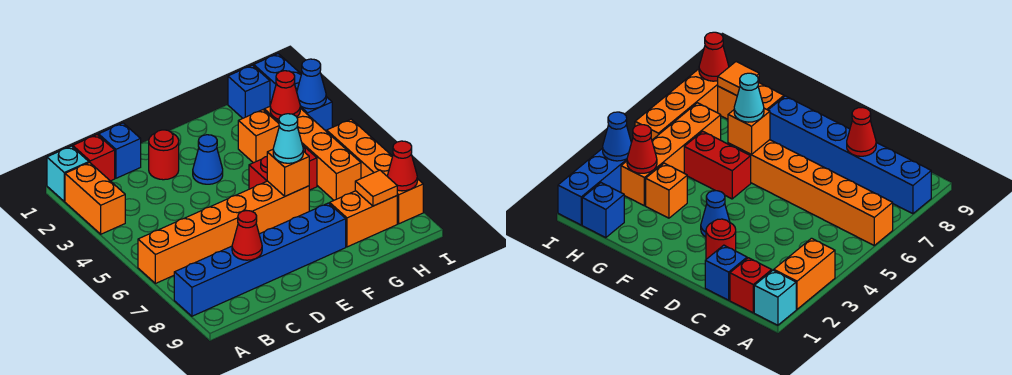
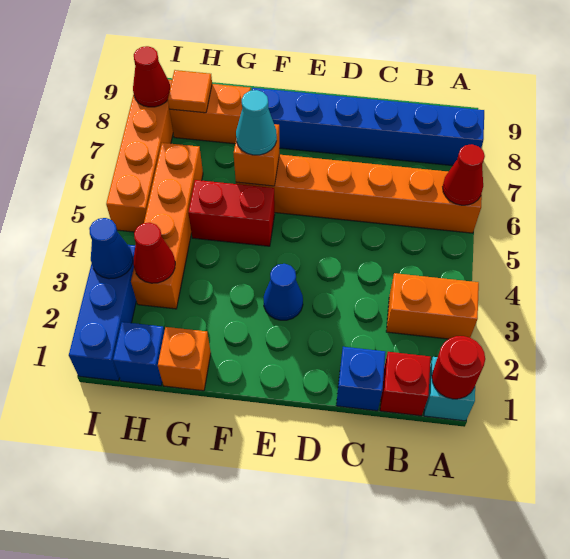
orange 1x2 brick [65,163,125,234] -> orange 1x2 brick turned to [386,273,479,339]
red 1x1 cone [232,211,262,260] -> red 1x1 cone moved to [443,144,485,205]
red 1x1 round brick [149,130,179,180] -> red 1x1 round brick moved to [432,336,485,399]
orange 1x1 brick [238,110,279,163] -> orange 1x1 brick moved to [158,327,211,391]

